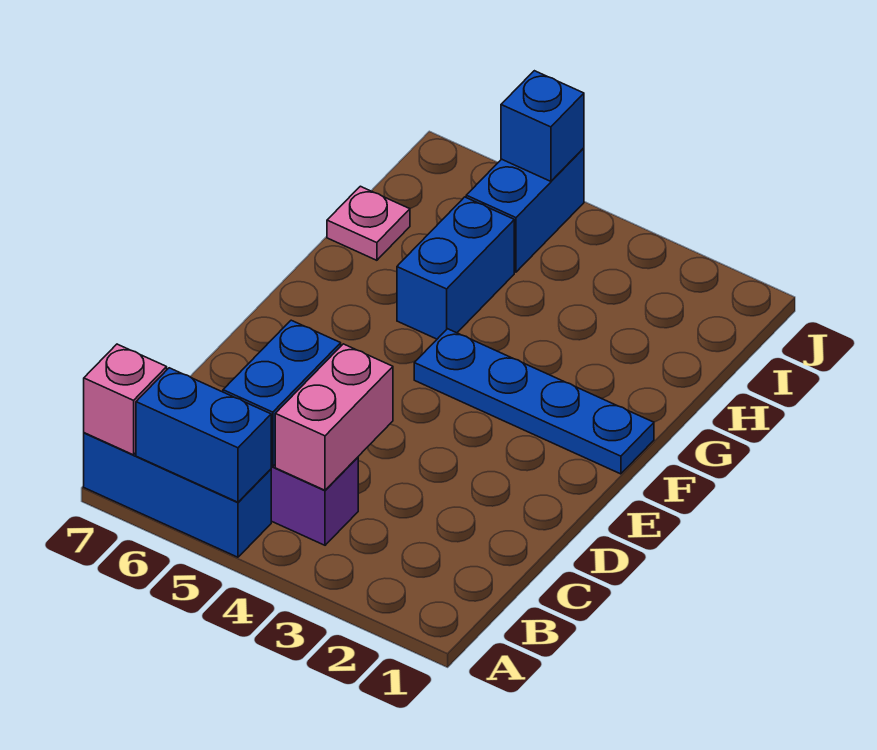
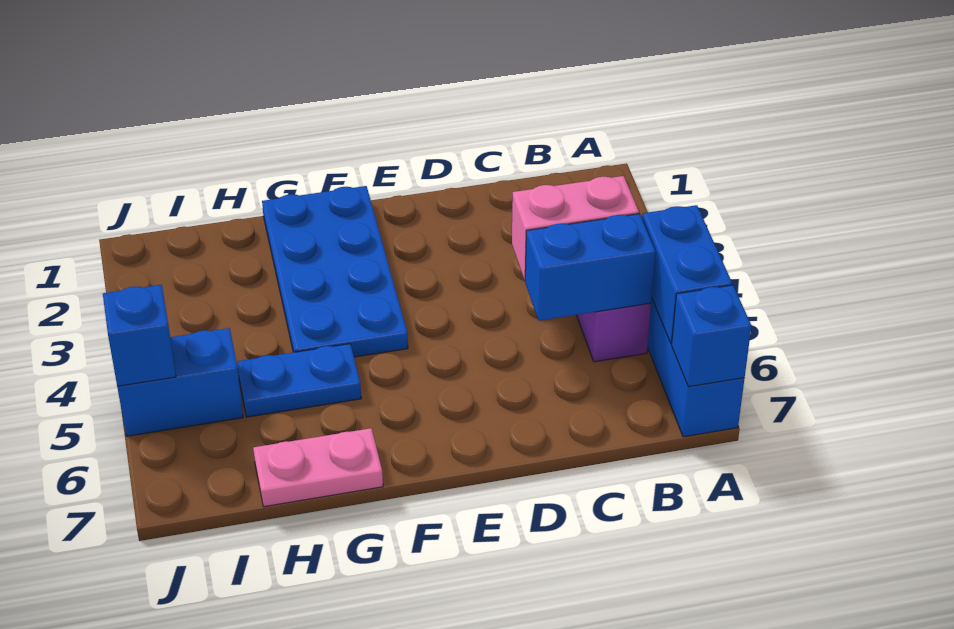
pink 1x1 brick [84,344,167,455] -> blue 1x1 brick [672,285,751,387]
blue 1x4 plate [414,329,654,474] -> blue 2x4 plate [262,186,408,357]
blue 1x2 brick [397,197,514,339] -> blue 1x2 plate [237,344,361,417]
pink 1x1 plate [327,186,410,260] -> pink 1x2 plate [253,428,383,507]

